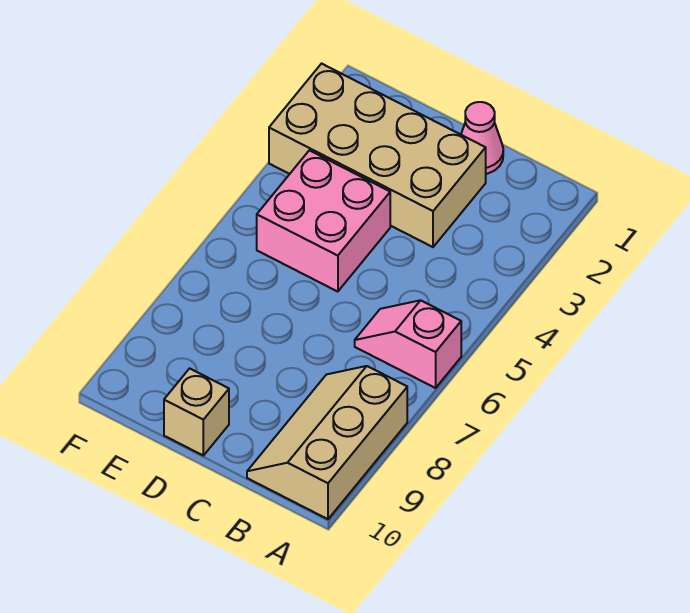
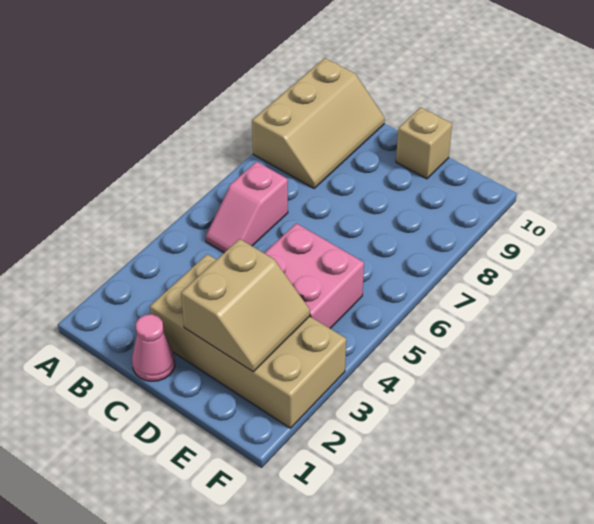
pink 1x2 slope [355,300,461,388] -> pink 1x2 slope turned to [206,162,288,253]
none -> tan 2x2 slope [181,239,310,372]

